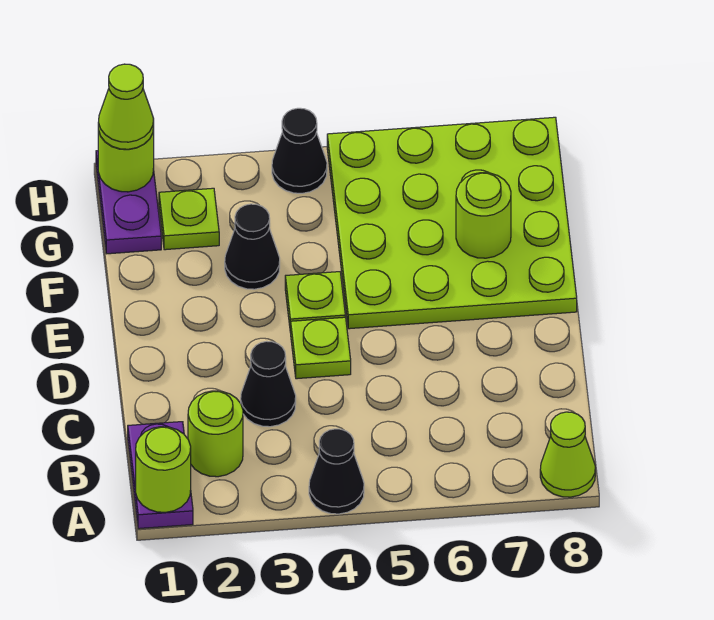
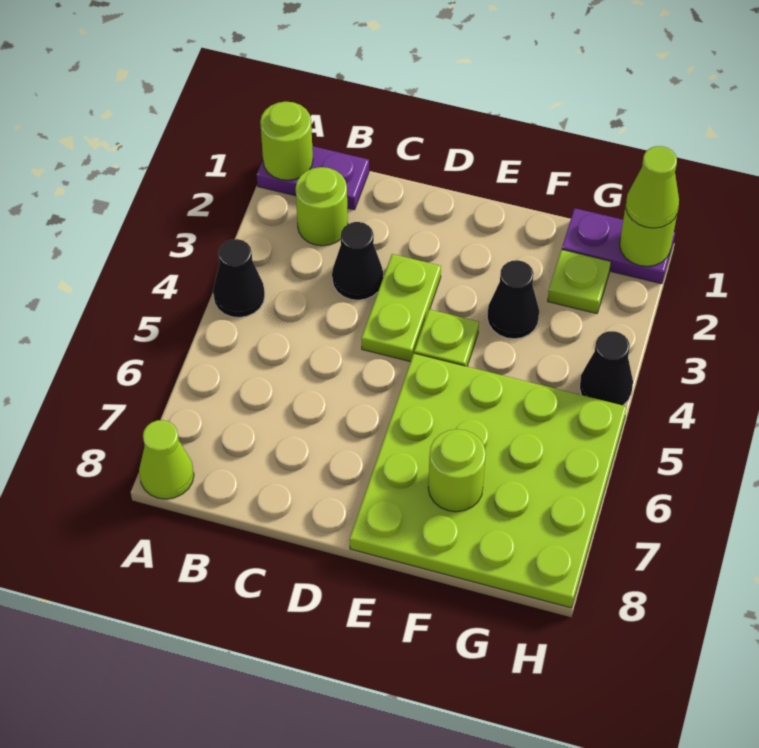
lime 1x1 plate [291,317,351,379] -> lime 1x2 plate [362,254,441,362]

